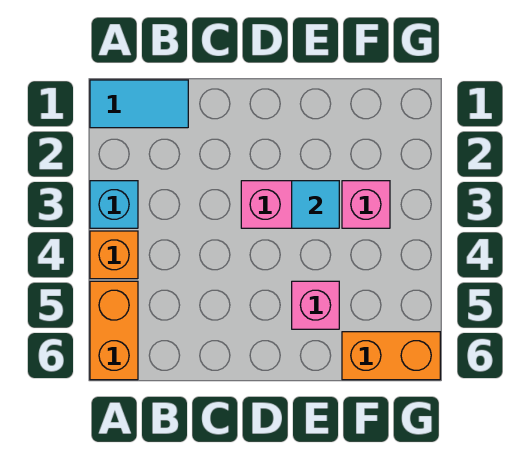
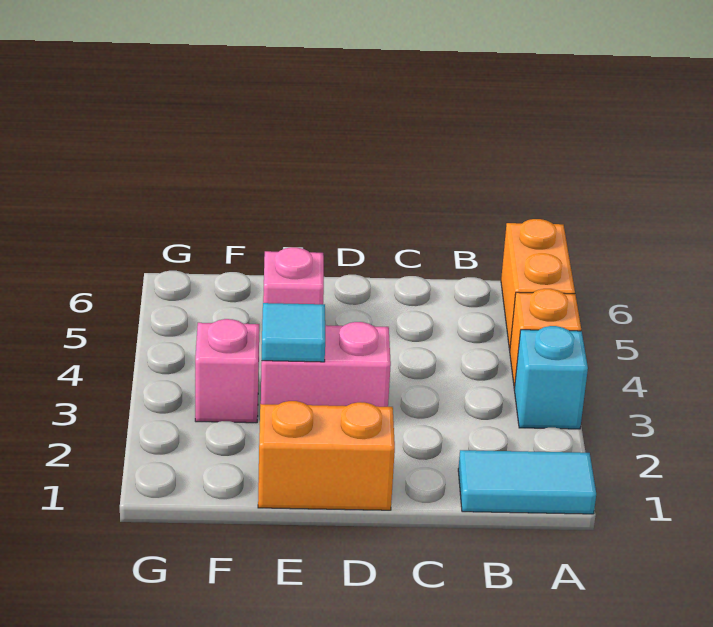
orange 1x2 brick [342,332,440,380] -> orange 1x2 brick moved to [258,401,395,510]

